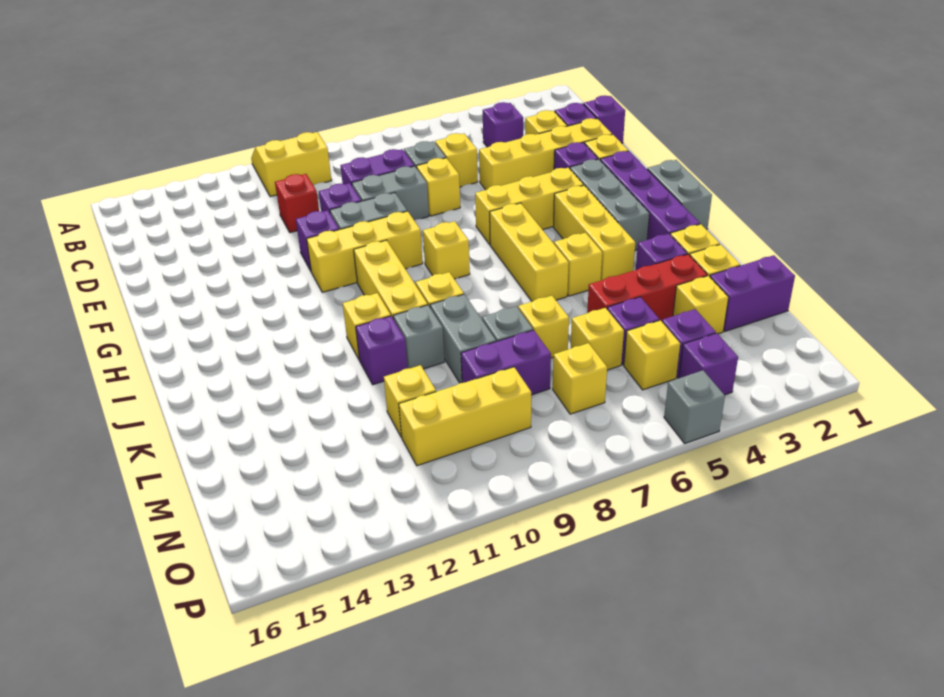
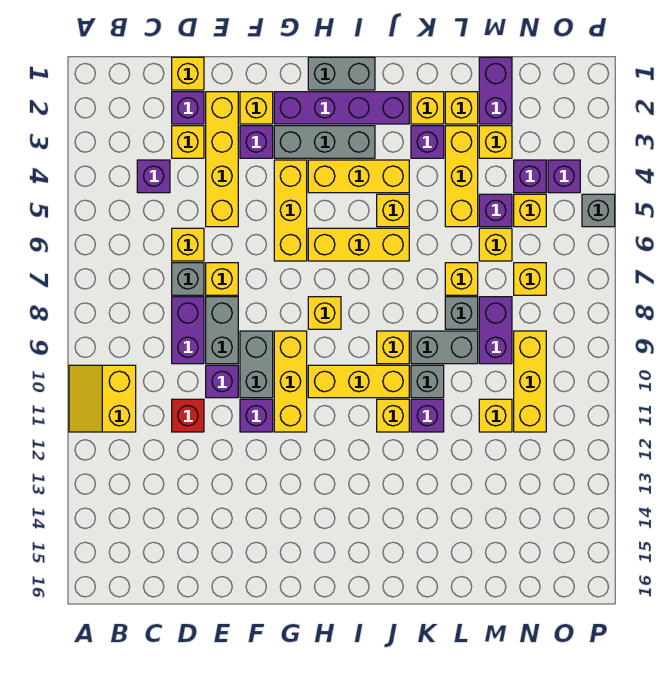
purple 1x1 brick [583,96,625,143] -> yellow 1x1 brick [172,57,204,90]
red 1x3 brick [587,254,707,321] -> yellow 1x3 brick [445,126,478,227]

